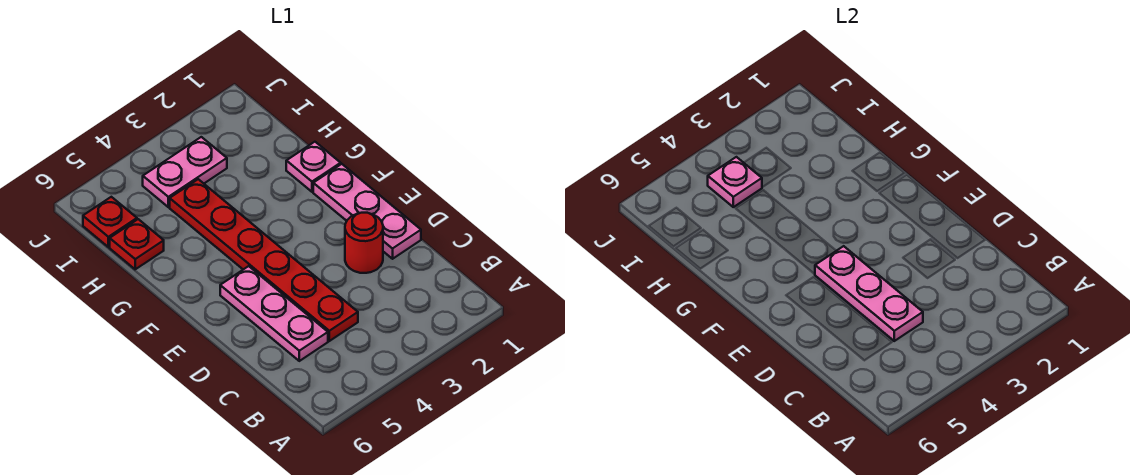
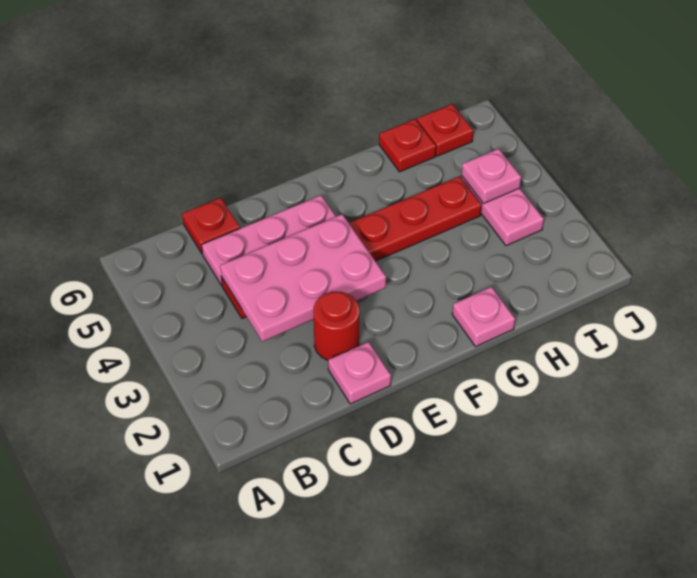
pink 1x3 plate [815,246,923,341] -> pink 2x3 plate [220,214,386,342]
none -> red 1x1 plate [182,198,240,254]
pink 1x3 plate [313,164,421,259] -> pink 1x1 plate [328,342,391,404]

